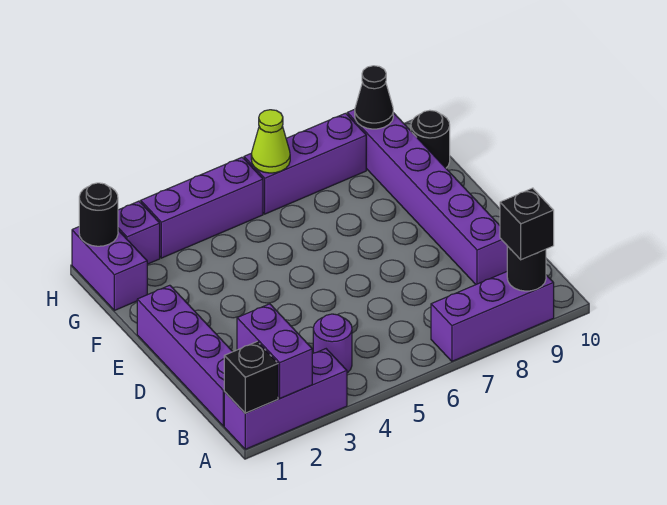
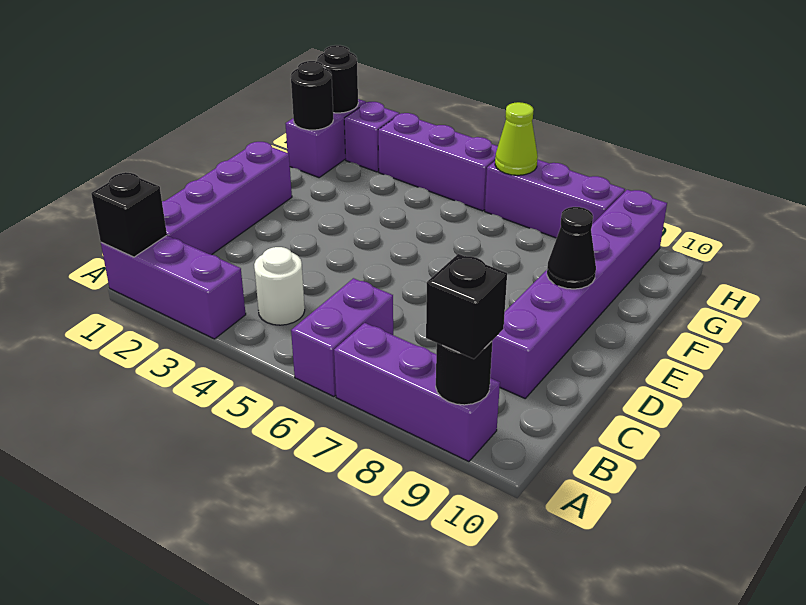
purple 1x2 brick [237,304,312,398] -> purple 1x2 brick moved to [291,278,393,397]
purple 1x1 round brick [313,314,352,373] -> white 1x1 round brick [254,247,305,325]
black 1x1 round brick [411,110,450,168] -> black 1x1 round brick moved to [291,61,333,130]
black 1x1 cone [355,66,393,129] -> black 1x1 cone moved to [547,207,596,289]

